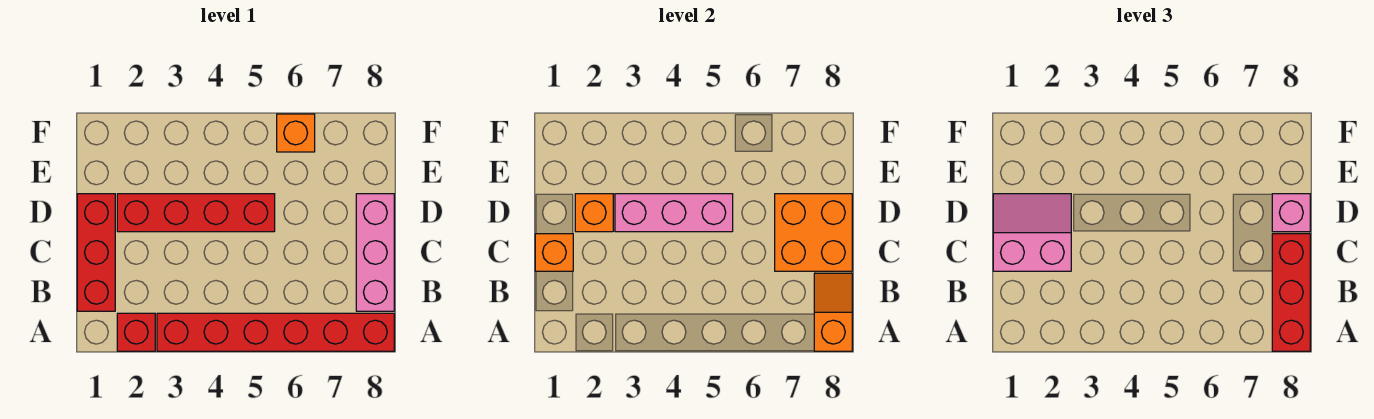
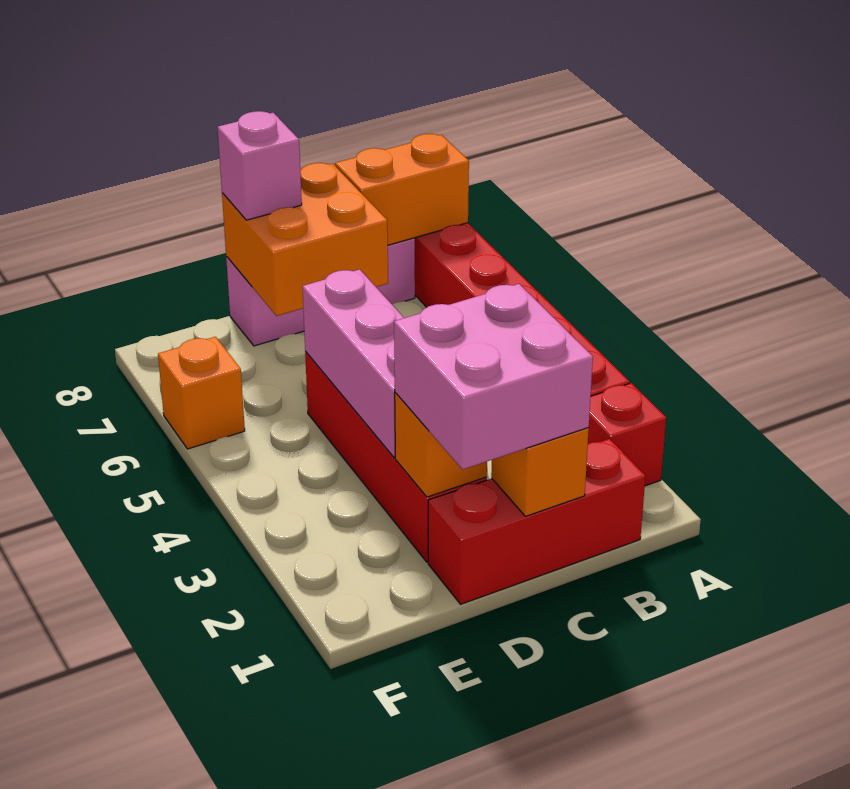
orange 1x2 slope [814,273,852,351] -> orange 1x2 brick [335,134,469,245]
red 1x3 brick [1272,234,1310,351] -> none
pink 2x2 slope [993,194,1071,271] -> pink 2x2 brick [394,284,593,470]

